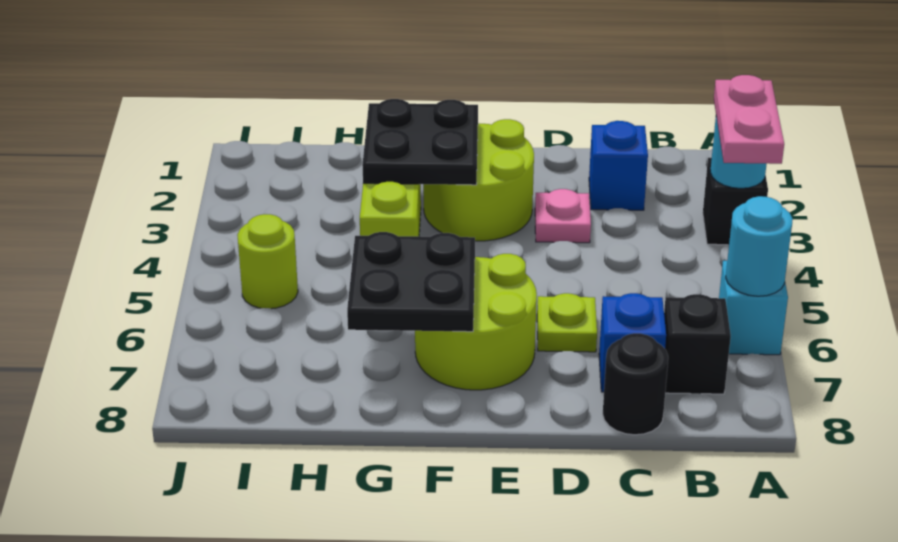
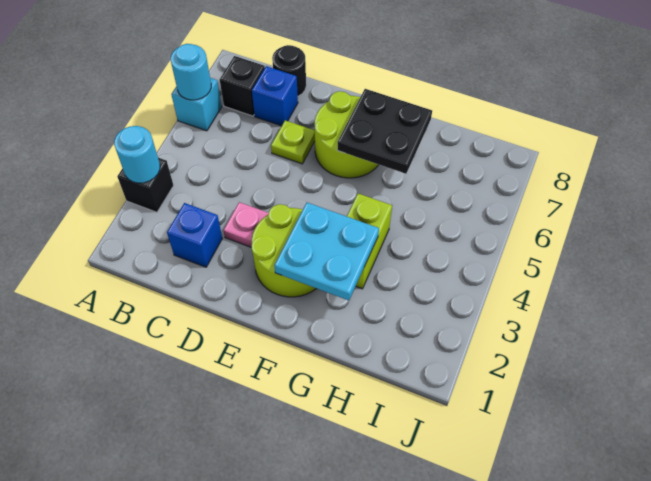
pink 1x2 plate [714,75,784,164] -> none
black 2x2 plate [362,99,478,185] -> cyan 2x2 plate [274,203,379,300]
lime 1x1 round brick [237,214,298,309] -> none

